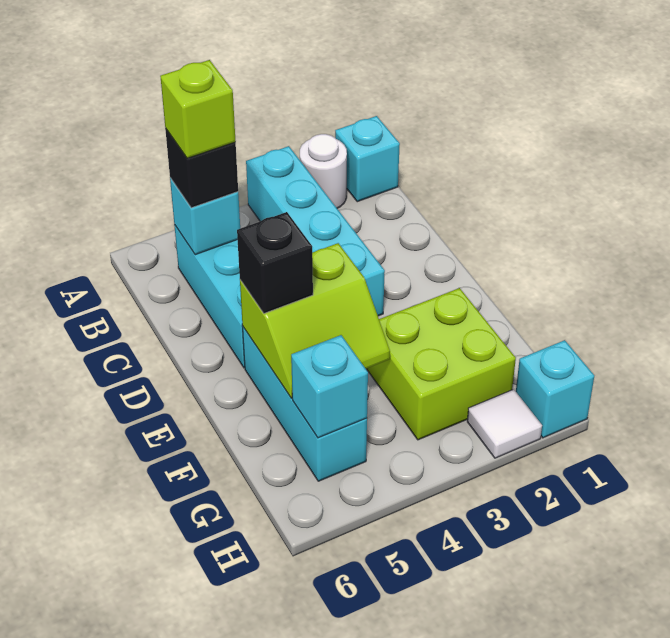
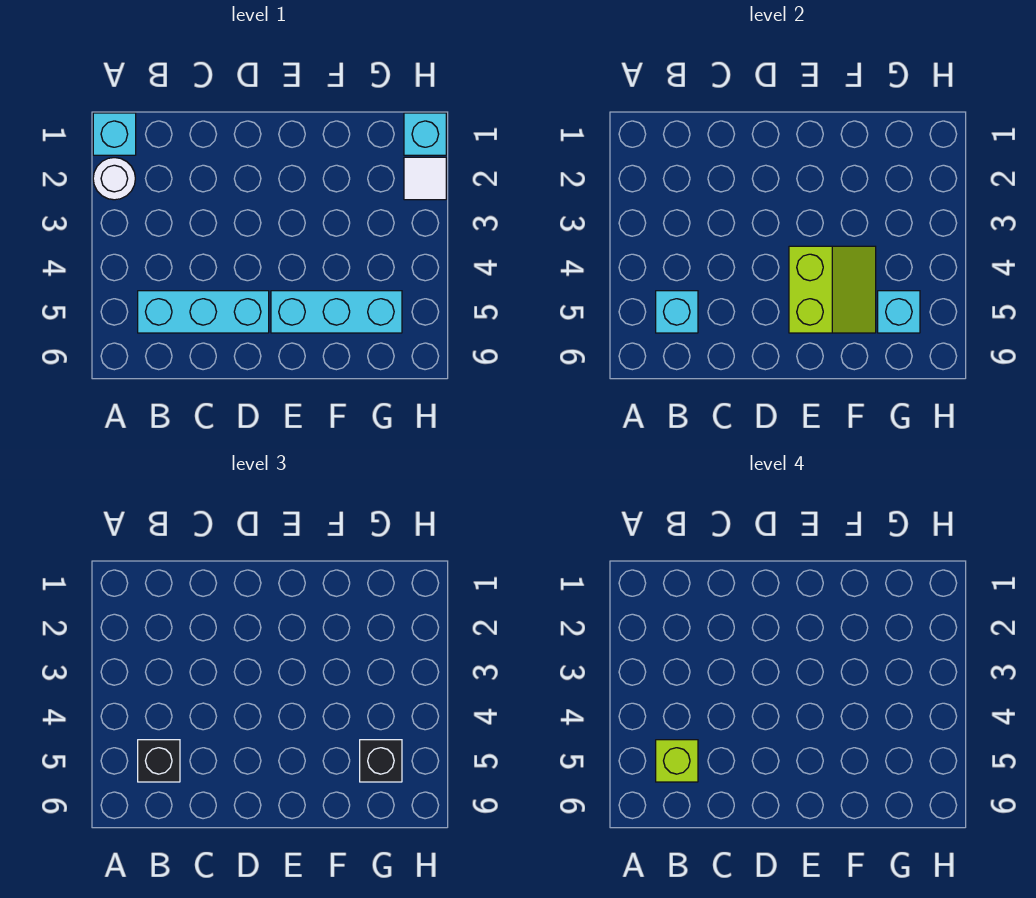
cyan 1x4 brick [246,146,385,316] -> none
black 1x1 brick [237,212,313,313] -> black 1x1 brick moved to [360,740,402,782]
lime 2x2 brick [367,288,516,440] -> none

